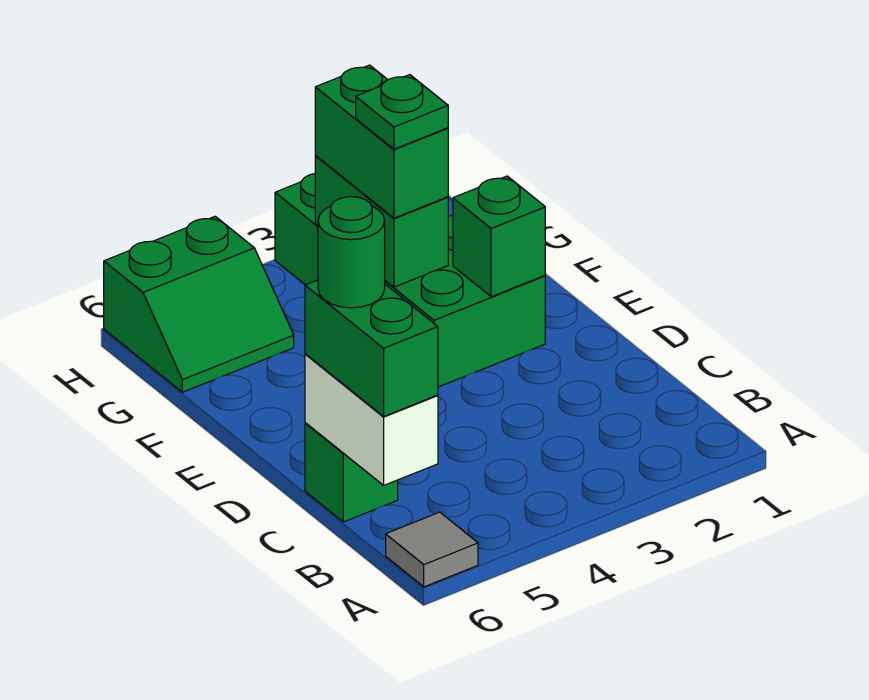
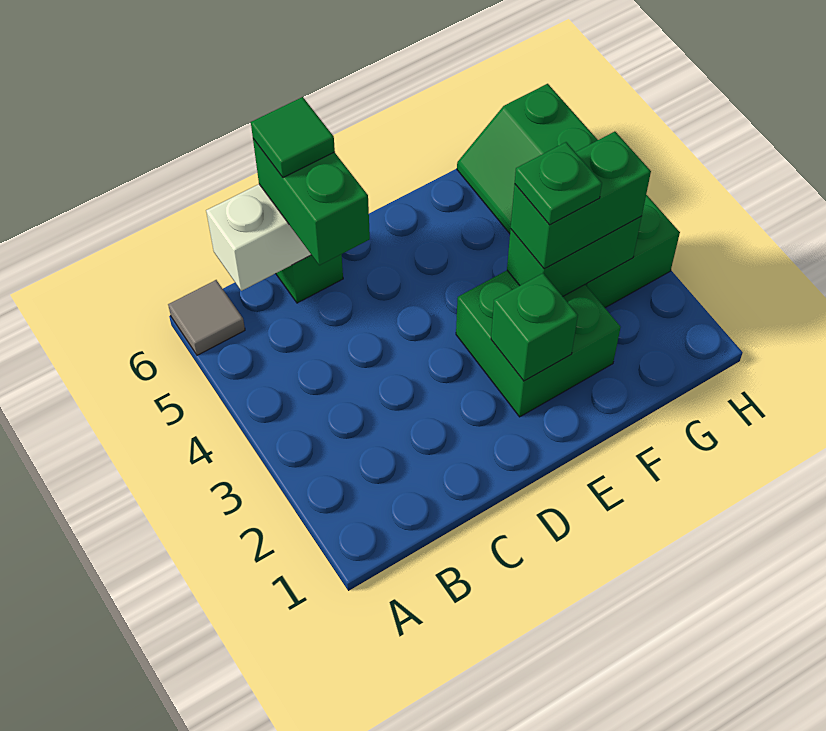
green 1x2 brick [305,280,438,416] -> green 1x2 brick turned to [253,139,370,265]
green 1x1 round brick [318,197,385,308] -> green 1x1 tile [251,97,335,178]

